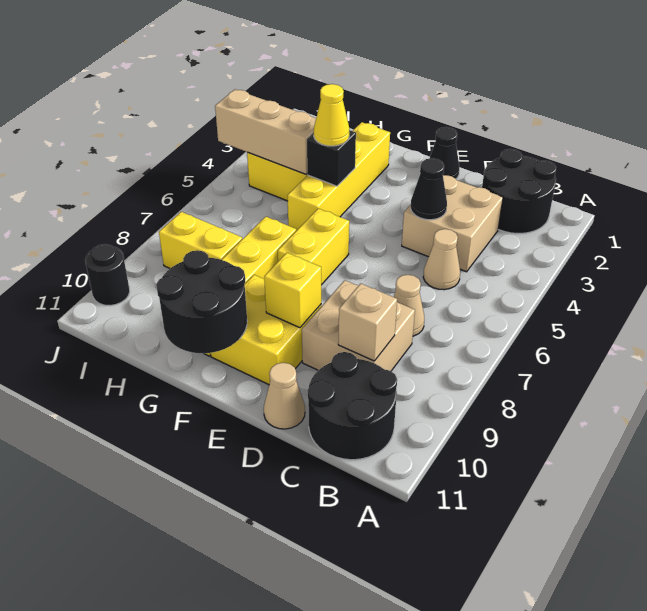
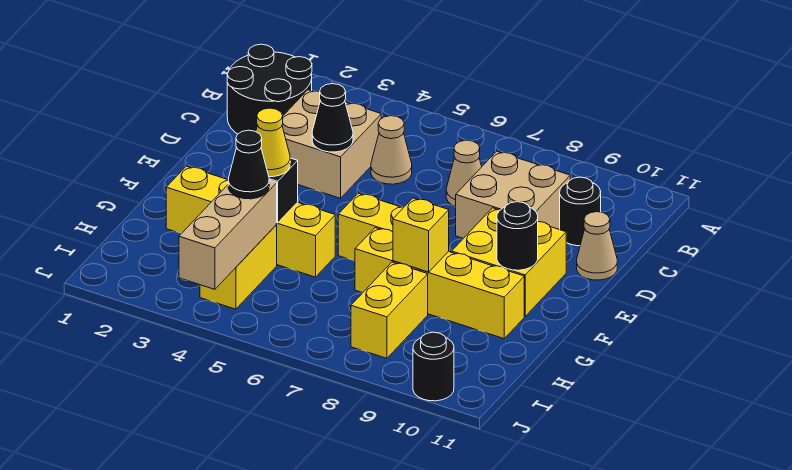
black 2x2 round brick [308,352,397,460] -> black 1x1 round brick [560,177,601,246]
tan 1x1 brick [338,283,397,361] -> none
black 1x1 cone [429,127,459,179] -> black 1x1 cone moved to [228,130,269,199]
yellow 1x1 brick [264,253,321,328] -> yellow 1x1 brick moved to [393,198,449,272]
black 2x2 round brick [156,250,247,353] -> black 1x1 round brick [497,202,538,270]

